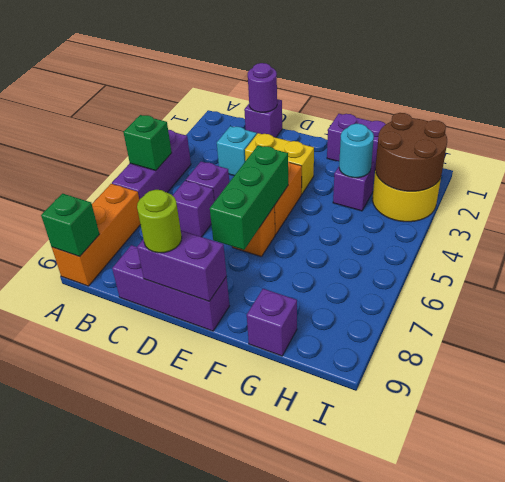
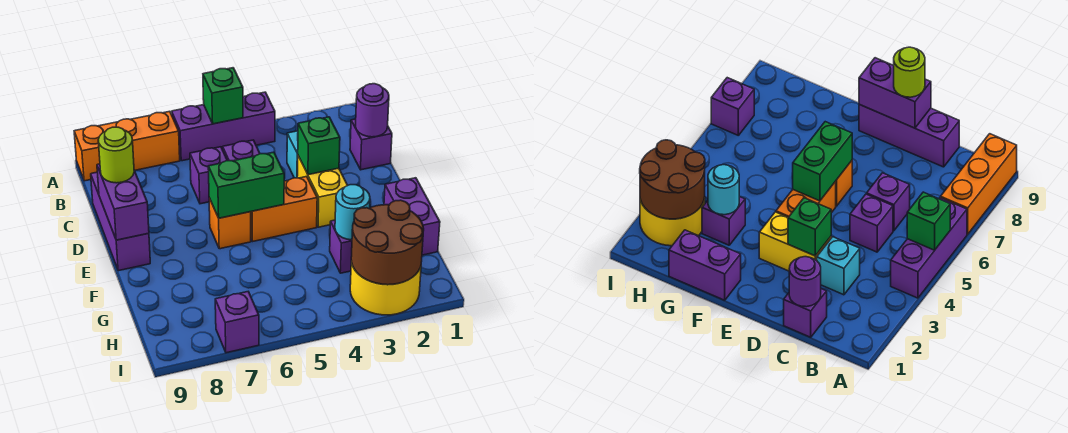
green 1x1 brick [41,193,99,257] -> green 1x1 brick moved to [297,117,340,175]
green 1x3 brick [210,145,288,250] -> green 1x2 brick [208,152,284,218]
purple 1x1 brick [247,289,297,356] -> purple 1x1 brick moved to [215,292,259,353]

